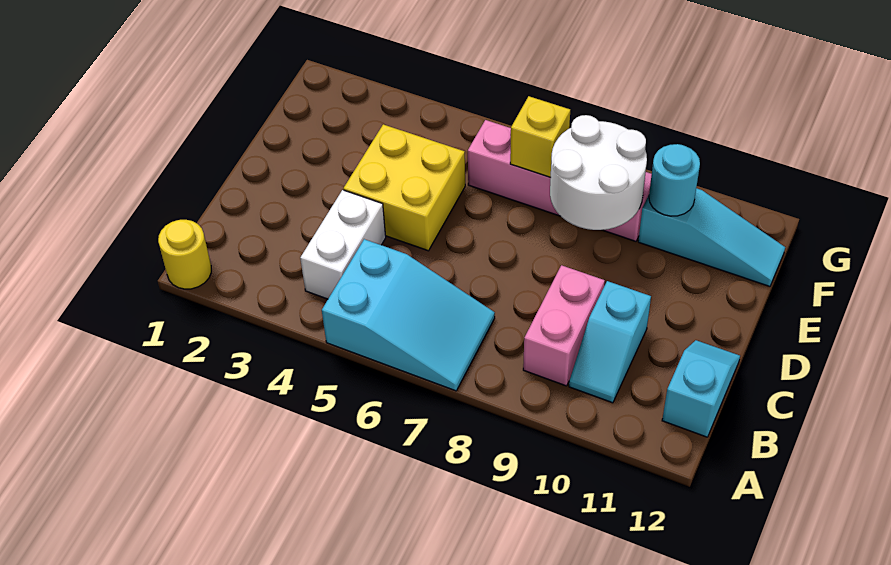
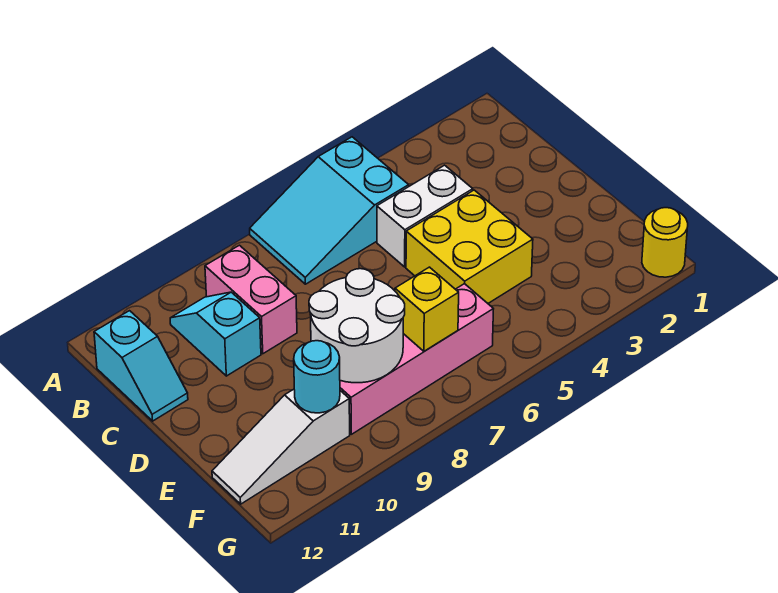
yellow 1x1 round brick [158,220,211,289] -> yellow 1x1 round brick moved to [642,208,688,277]
white 1x2 brick [300,190,386,299] -> white 1x2 brick turned to [377,165,473,267]
cyan 1x3 slope [638,188,785,286] -> white 1x3 slope [212,389,350,504]

